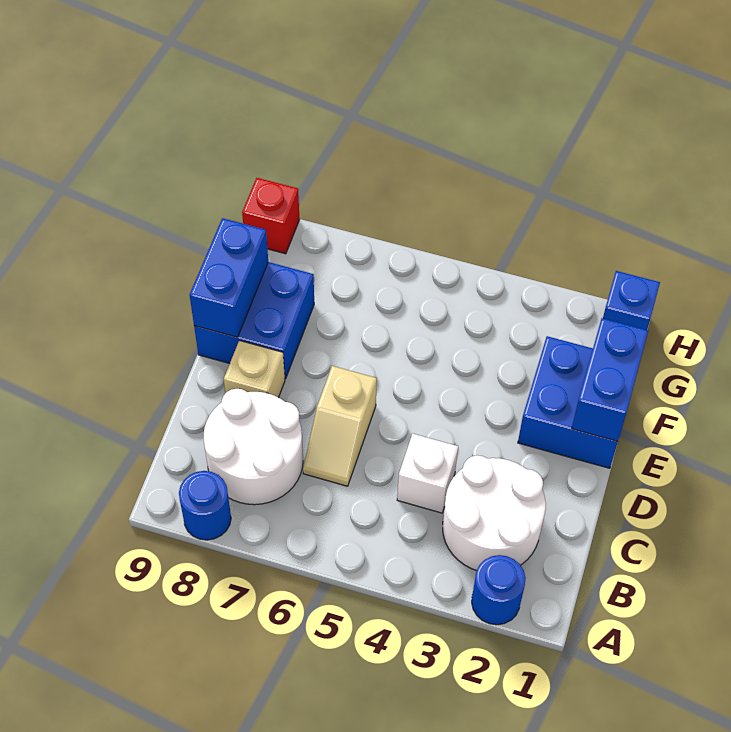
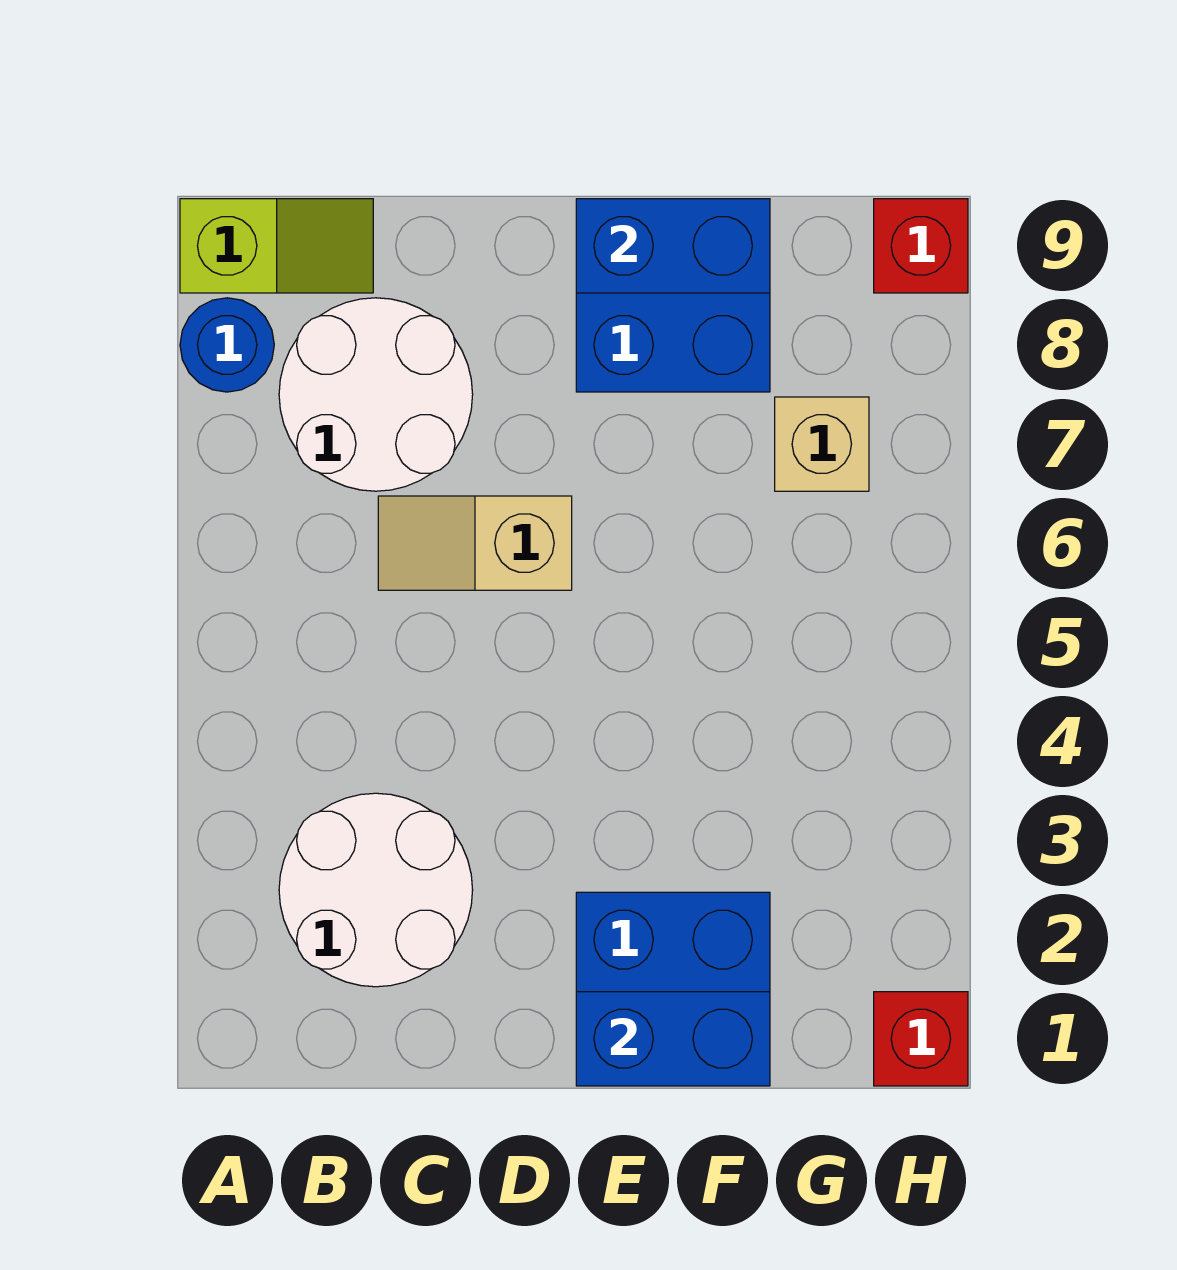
blue 1x1 round brick [472,555,526,625] -> none
none -> lime 1x2 slope [180,199,373,293]
white 1x1 brick [397,434,458,513] -> none
tan 1x1 brick [224,340,285,397] -> tan 1x1 brick moved to [775,397,869,491]
blue 1x1 brick [603,271,660,330] -> red 1x1 brick [874,992,968,1086]

